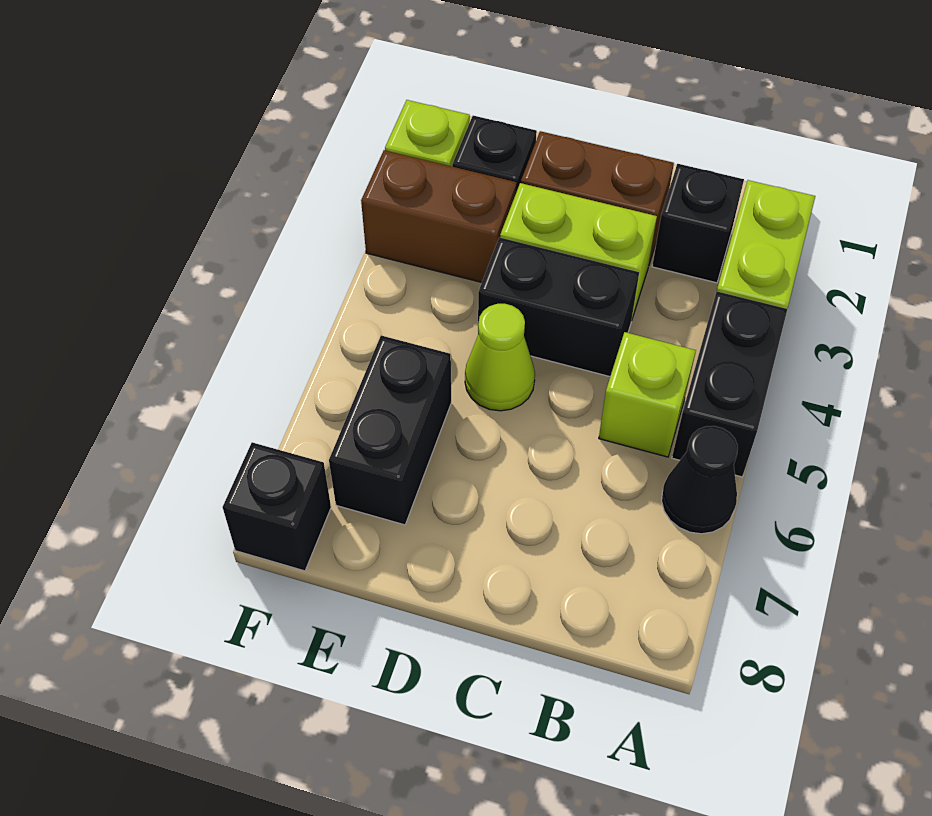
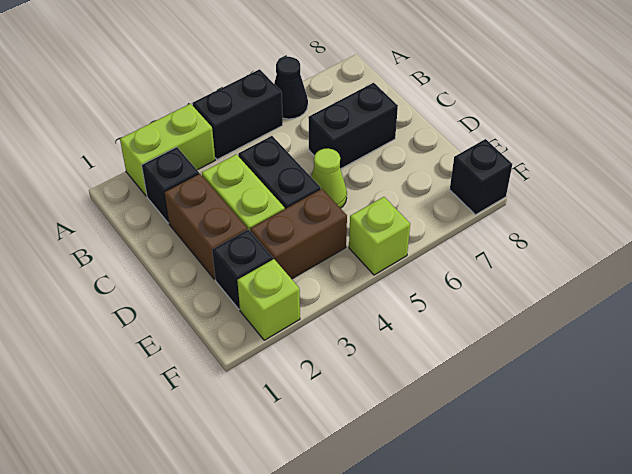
lime 1x1 brick [599,332,696,457] -> lime 1x1 brick moved to [349,197,410,275]
brown 1x2 brick [361,150,517,282] -> brown 1x2 brick turned to [250,189,347,279]
black 1x2 brick [329,336,451,525] -> black 1x2 brick moved to [308,83,398,169]

